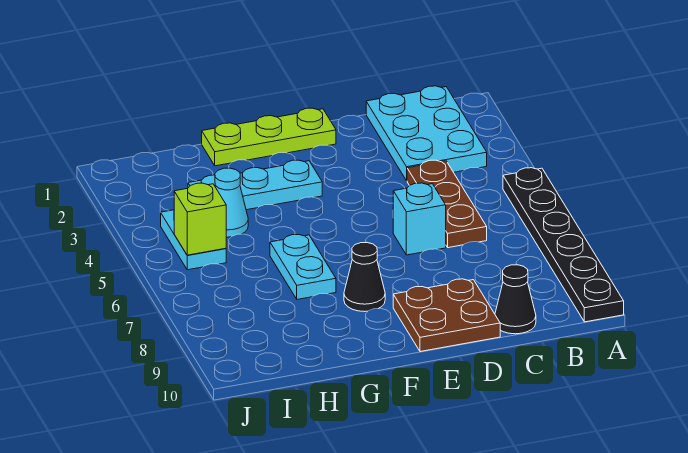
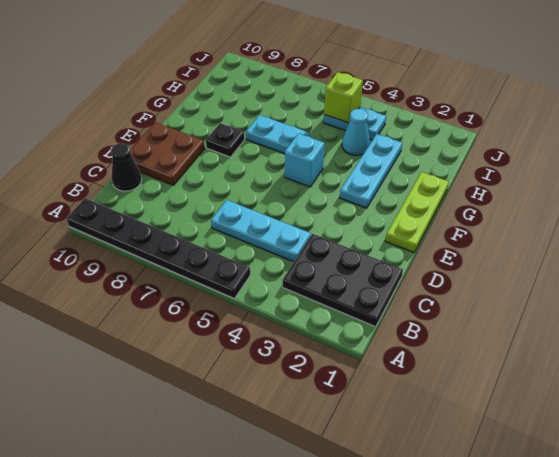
cyan 2x3 plate [366,86,487,181] -> black 2x3 plate [283,234,403,327]
brown 1x3 plate [407,160,487,248] -> cyan 1x3 plate [211,200,311,262]
cyan 1x1 brick [393,183,446,255] -> cyan 1x1 brick moved to [285,133,324,187]
black 1x1 cone [344,243,385,312] -> black 1x1 plate [206,123,244,157]

